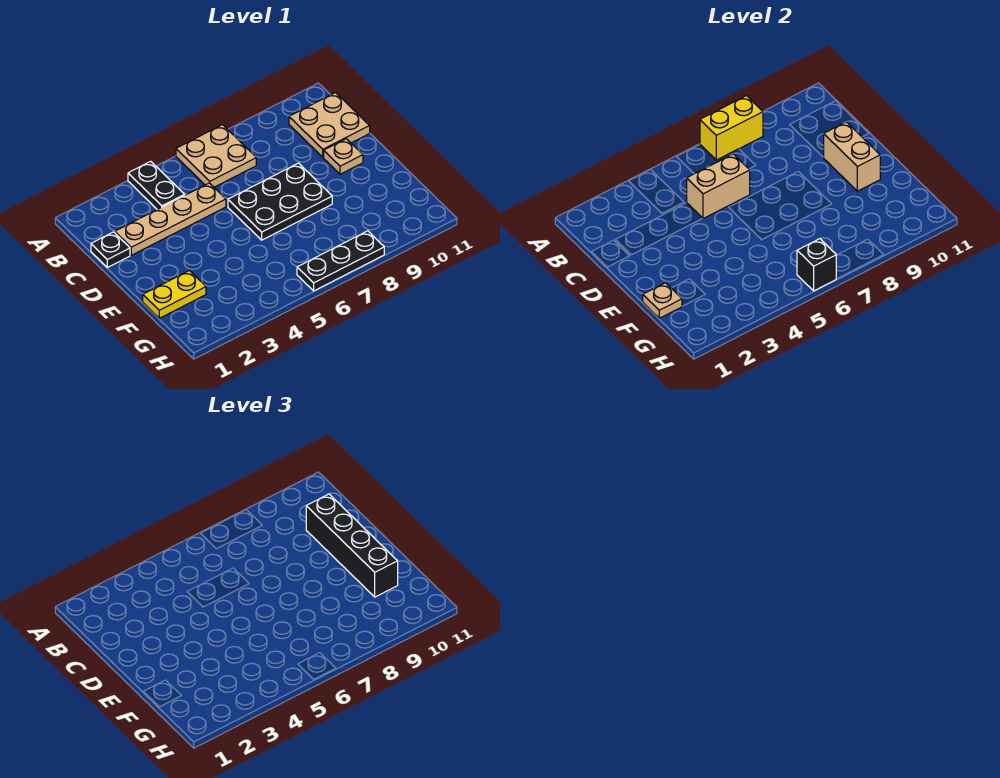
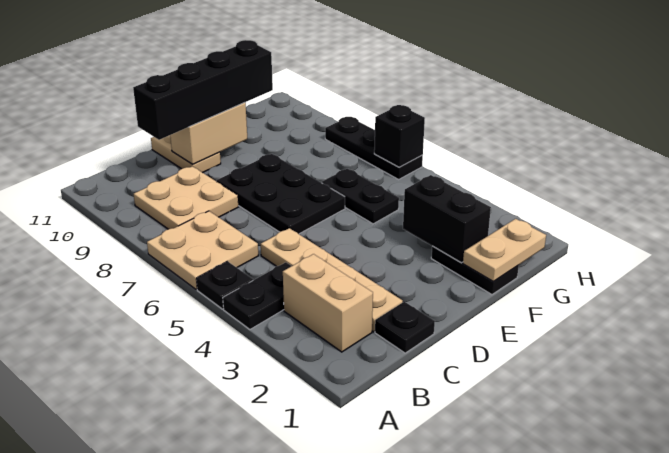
none -> black 1x1 plate [196,261,253,309]
yellow 1x2 brick [700,96,763,160] -> none
tan 2x2 plate [289,93,370,157] -> tan 2x2 plate moved to [134,166,238,229]
tan 1x2 brick [687,154,750,219] -> tan 1x2 brick moved to [283,254,373,352]
tan 1x1 plate [324,139,363,174] -> tan 1x2 plate [151,135,221,173]
yellow 1x2 plate [143,271,206,318] -> black 1x2 plate [431,246,519,295]
tan 1x1 plate [643,283,682,318] -> tan 1x2 plate [463,219,546,282]
none -> black 1x2 brick [403,175,491,263]
none -> black 1x2 plate [322,169,399,224]

